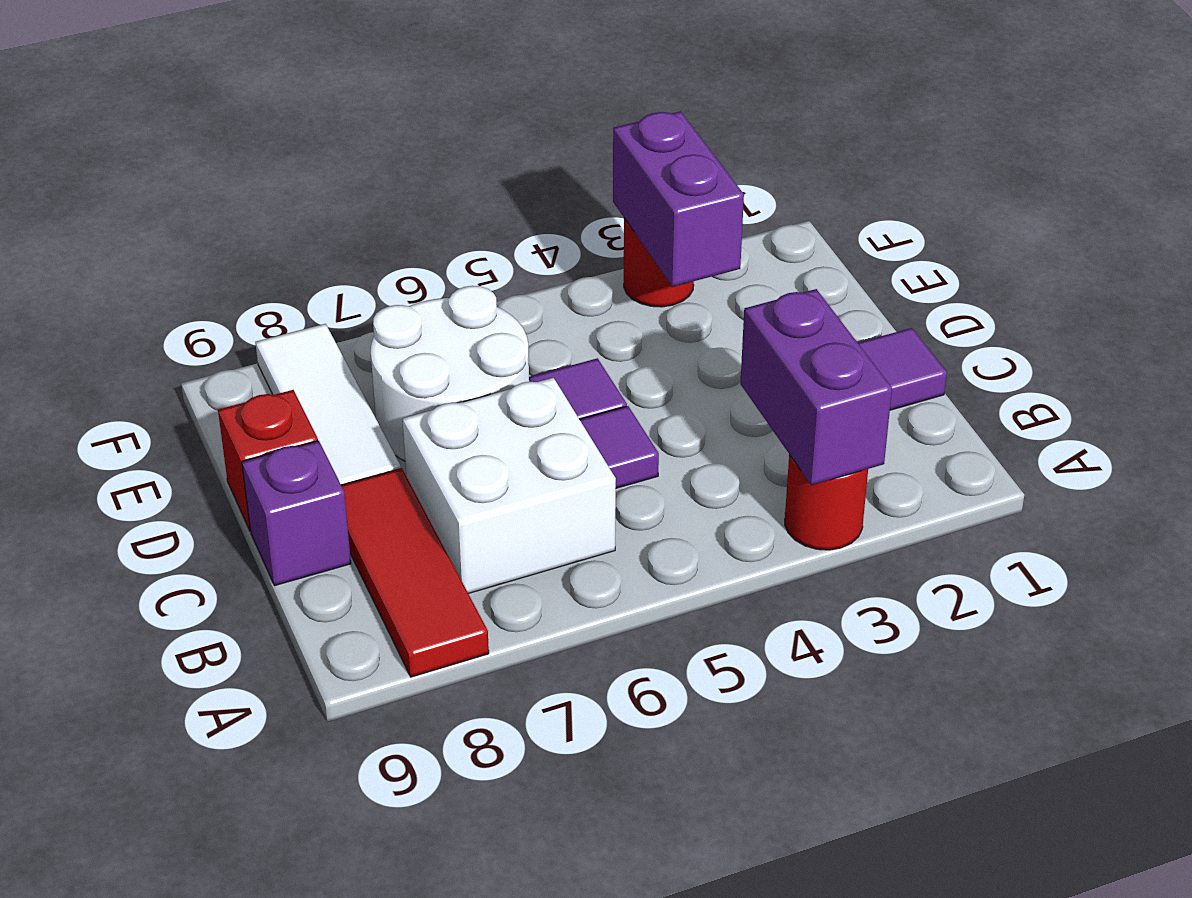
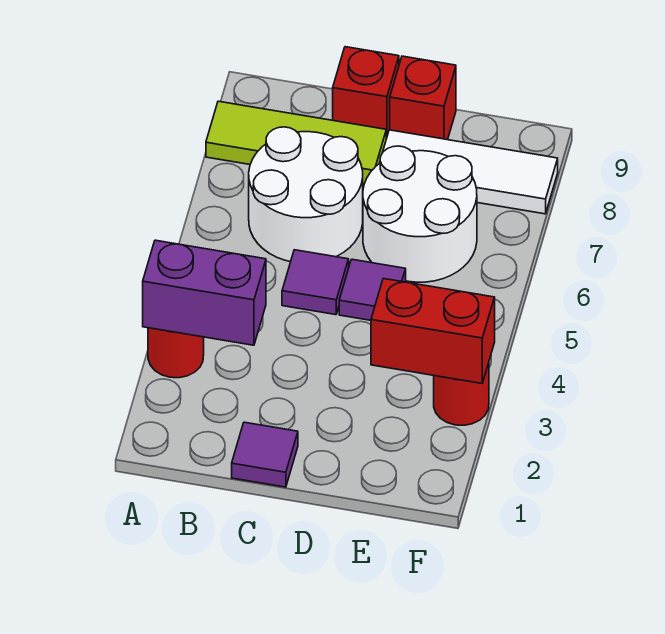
red 1x3 tile [341,468,489,677] -> lime 1x3 tile [206,101,386,184]
white 2x2 brick [403,378,616,594] -> white 2x2 round brick [249,127,363,262]
purple 1x1 brick [242,441,351,586] -> red 1x1 brick [333,47,399,139]
purple 1x2 brick [613,111,744,287] -> red 1x2 brick [371,279,495,383]

